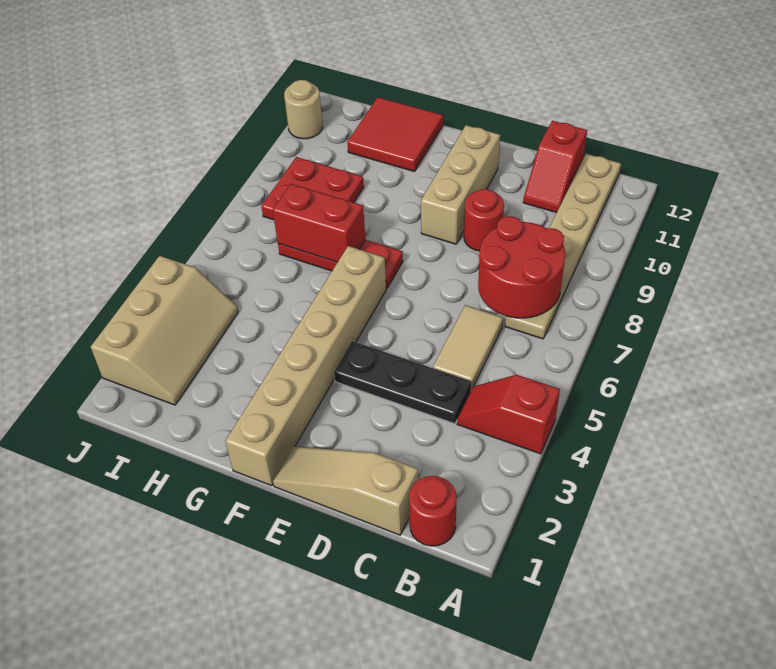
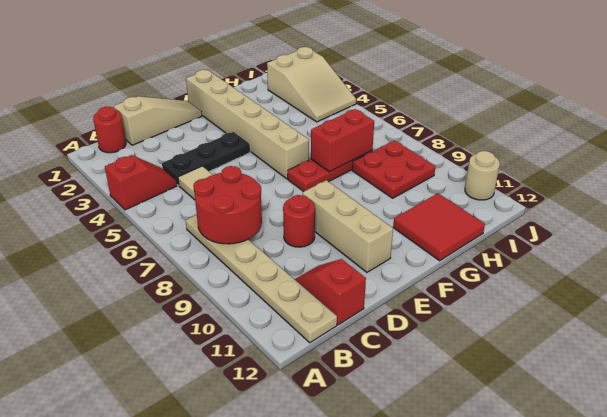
tan 2x3 slope [91,256,238,405] -> tan 2x3 slope turned to [267,47,356,122]

